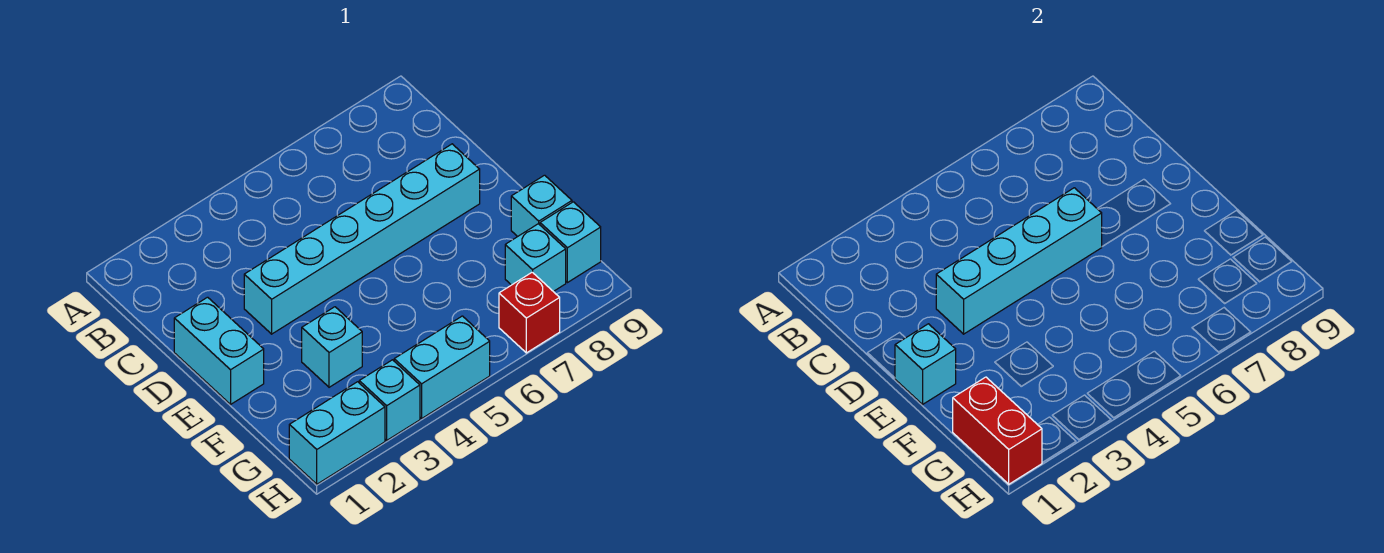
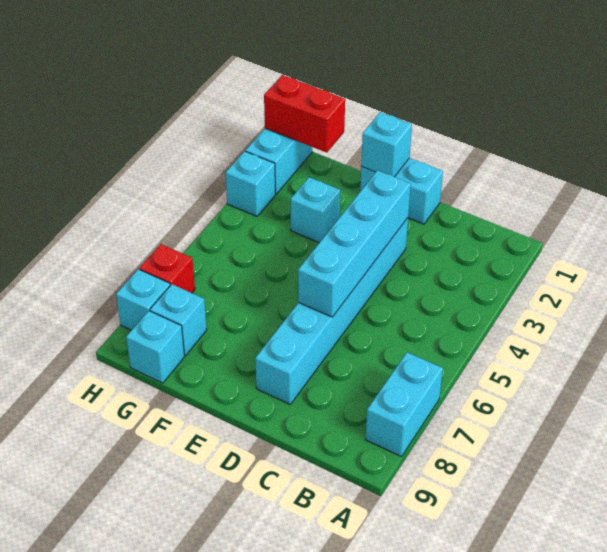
cyan 1x1 brick [511,175,572,237] -> cyan 1x1 brick moved to [116,269,170,330]
cyan 1x2 brick [394,316,490,418] -> cyan 1x2 brick moved to [366,352,443,457]

